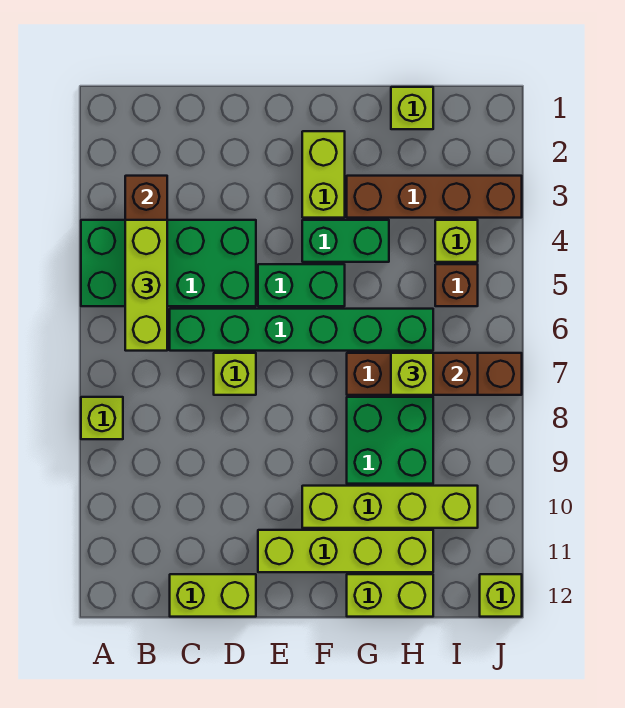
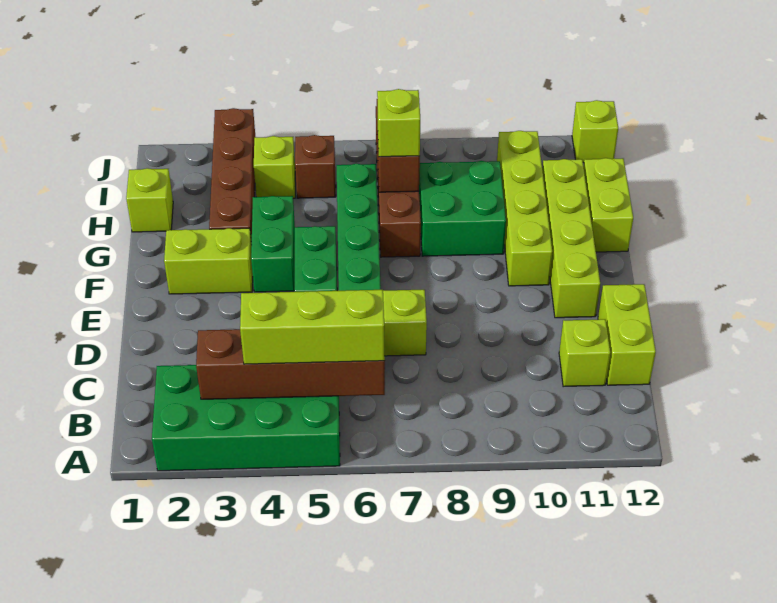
green 2x4 brick [81,220,256,306] -> green 2x4 brick turned to [152,365,340,471]
lime 1x1 brick [81,397,123,439] -> lime 1x1 brick moved to [559,319,610,387]

